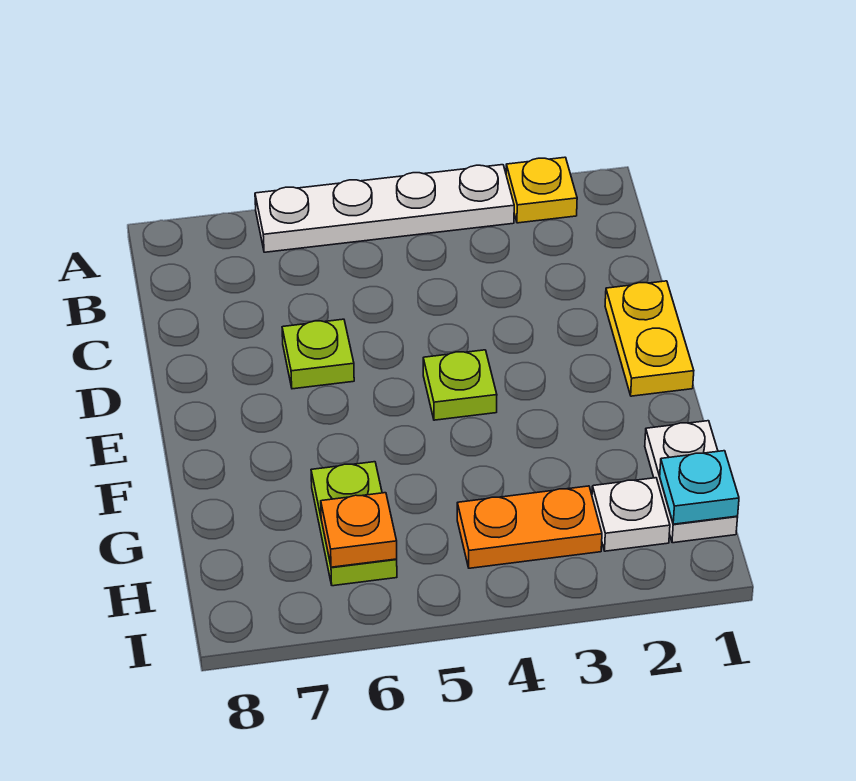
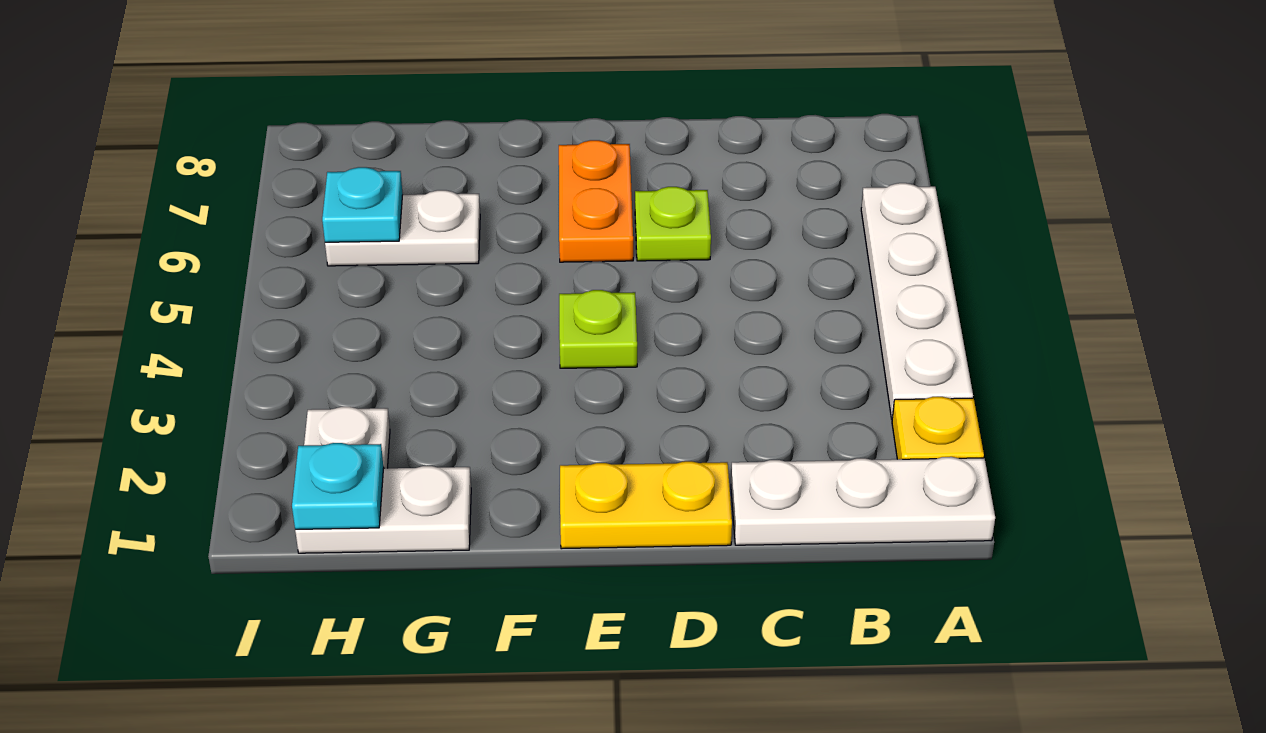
none -> white 1x3 plate [731,457,995,545]
lime 1x2 plate [311,462,397,586] -> white 1x2 plate [325,190,480,266]
orange 1x2 plate [457,486,602,568] -> orange 1x2 plate moved to [559,140,633,262]
orange 1x1 plate [321,493,397,567] -> cyan 1x1 plate [322,167,403,242]

